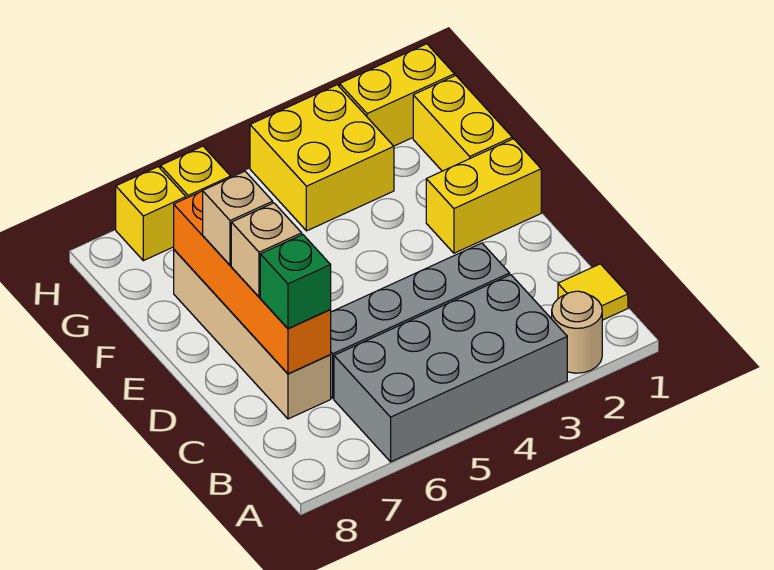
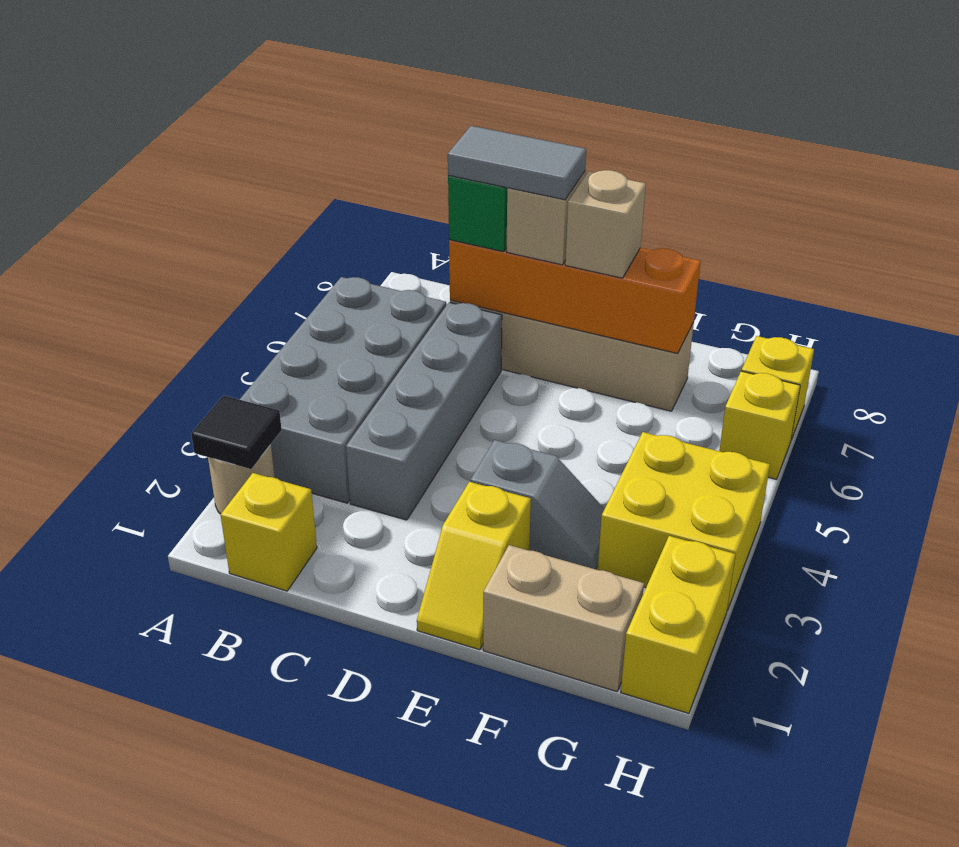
none -> black 1x1 tile [191,395,282,469]
yellow 1x1 tile [558,264,628,320] -> yellow 1x1 brick [221,473,317,591]
none -> grey 1x2 tile [448,126,586,200]
yellow 1x2 brick [426,139,541,253] -> yellow 1x2 slope [417,482,531,650]
none -> grey 1x2 slope [470,440,604,569]
yellow 1x2 brick [413,75,512,171] -> tan 1x2 brick [483,545,644,692]

